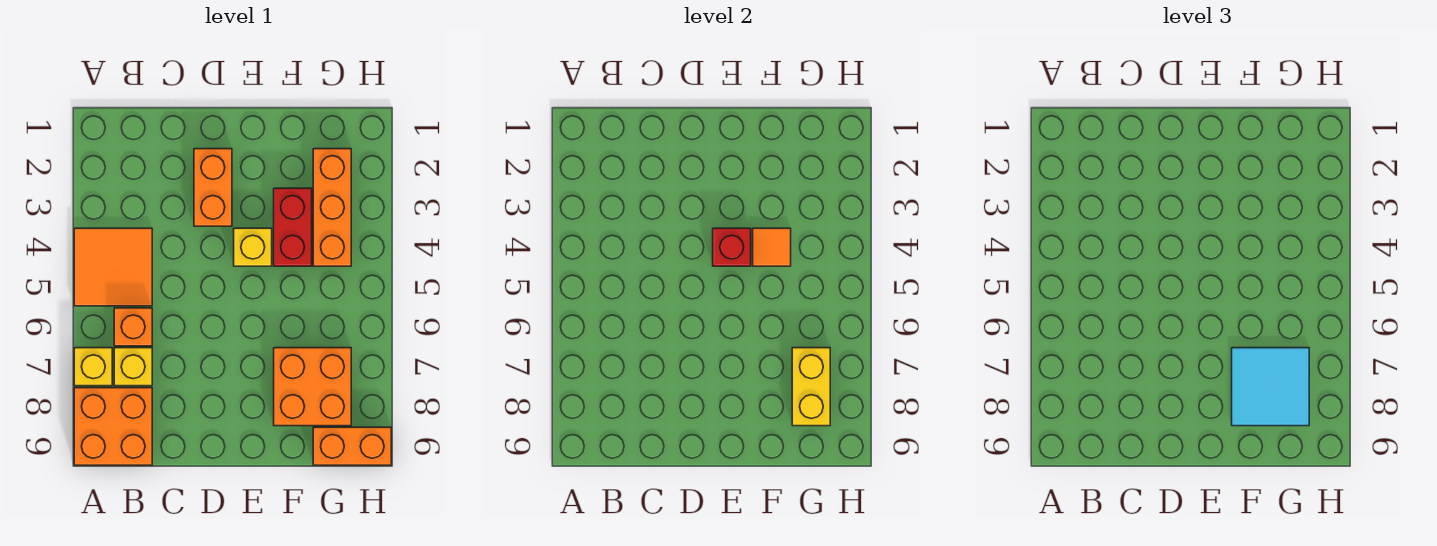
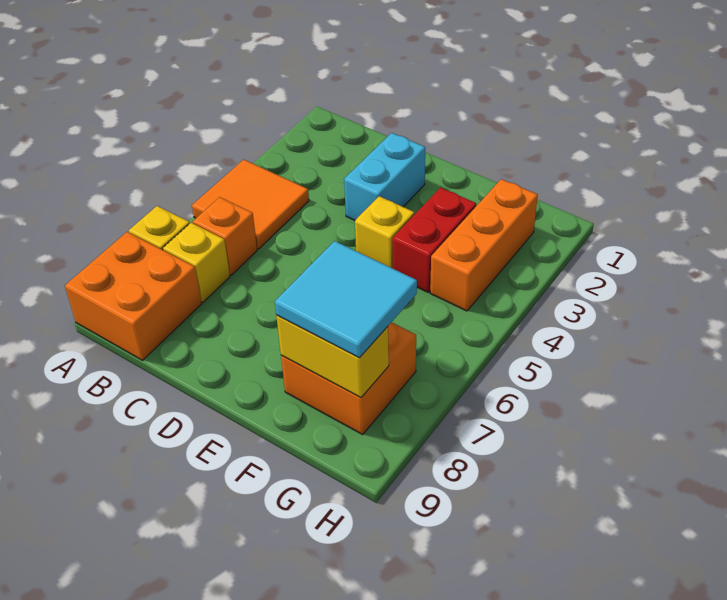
orange 1x2 brick [194,149,232,226] -> cyan 1x2 brick [344,133,425,220]
red 1x1 brick [713,228,751,266] -> none
orange 1x1 tile [753,228,791,266] -> none
yellow 1x2 brick [792,348,830,426] -> yellow 1x2 brick turned to [276,315,389,398]
orange 1x2 brick [313,427,391,465] -> none

